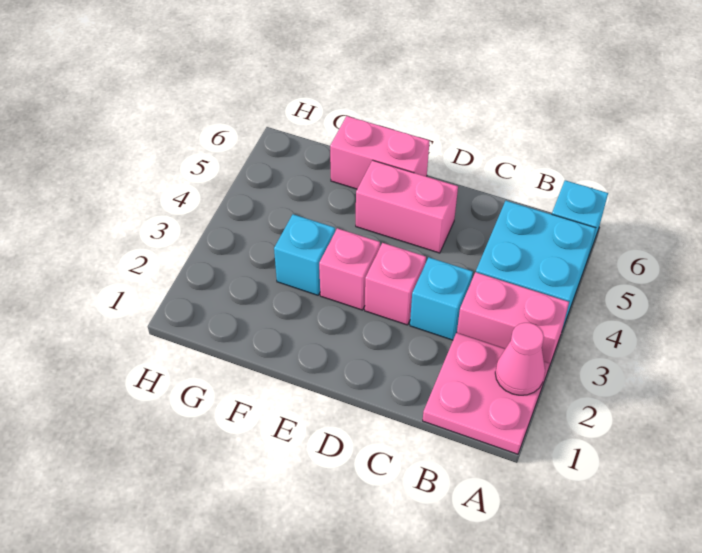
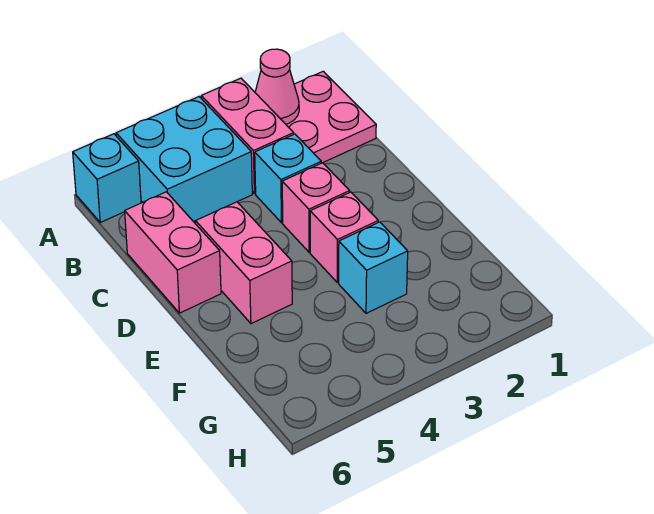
pink 1x2 brick [330,116,429,189] -> pink 1x2 brick moved to [125,192,221,313]

